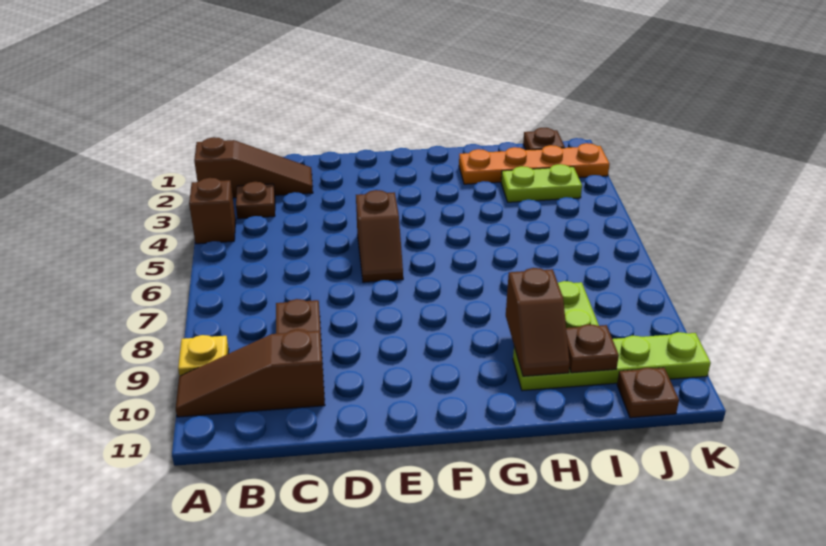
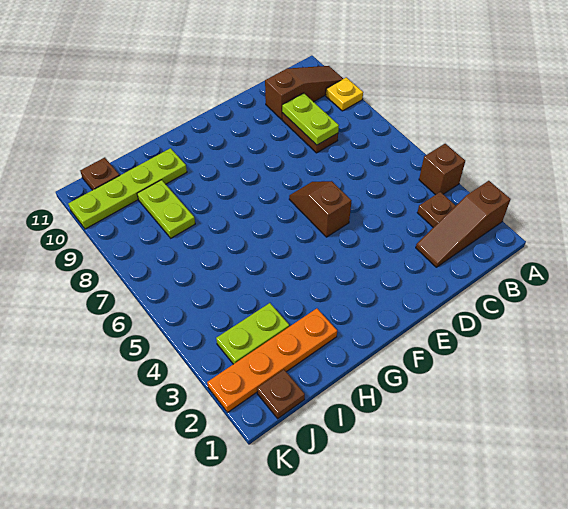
none -> lime 1x2 plate [282,93,339,145]
brown 1x2 slope [506,268,570,376] -> none
brown 1x1 plate [566,324,619,373] -> none

